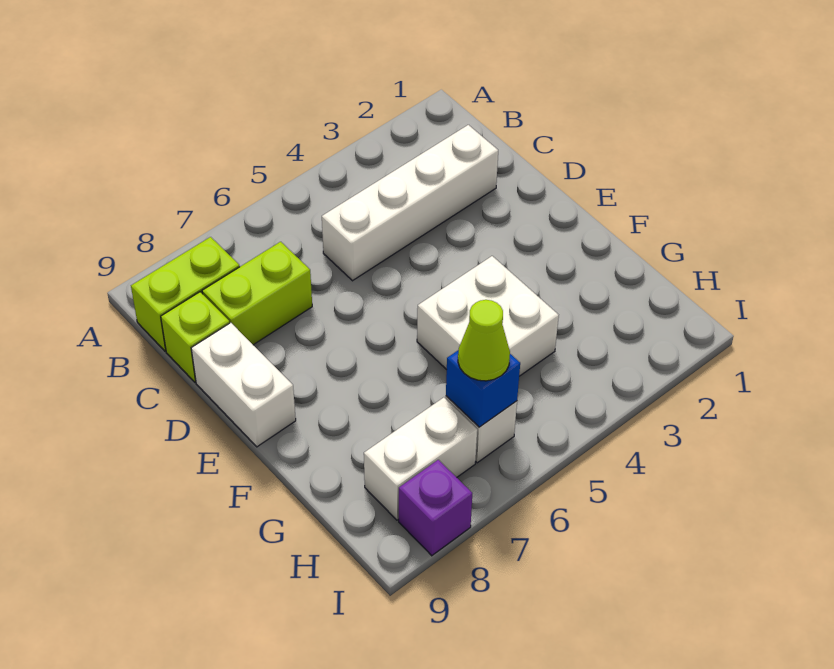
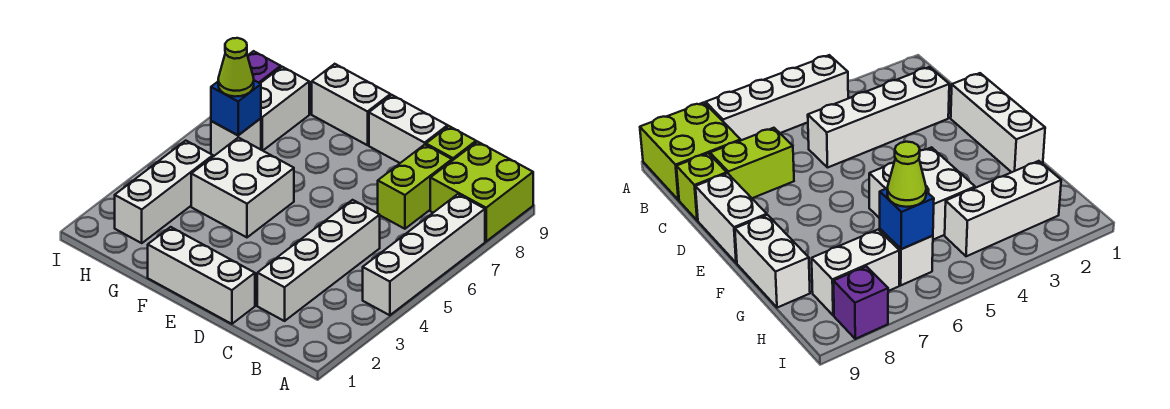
none -> white 1x4 brick [363,194,485,315]
lime 1x2 brick [131,237,240,351] -> lime 2x2 brick [430,142,533,241]
none -> white 1x3 brick [148,227,255,324]
none -> white 1x2 brick [312,64,390,145]
none -> white 1x3 brick [115,141,213,243]

